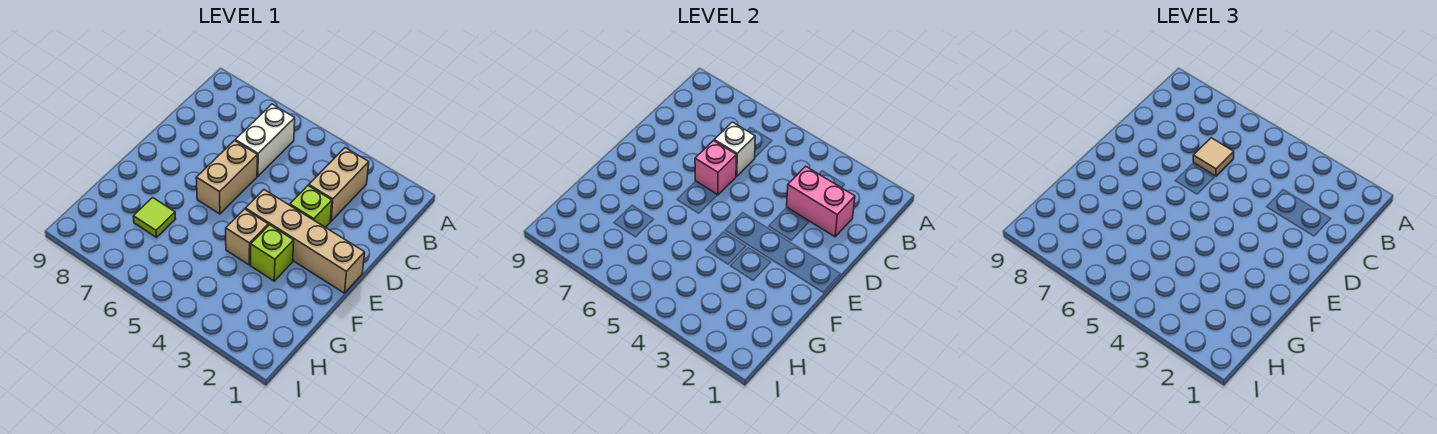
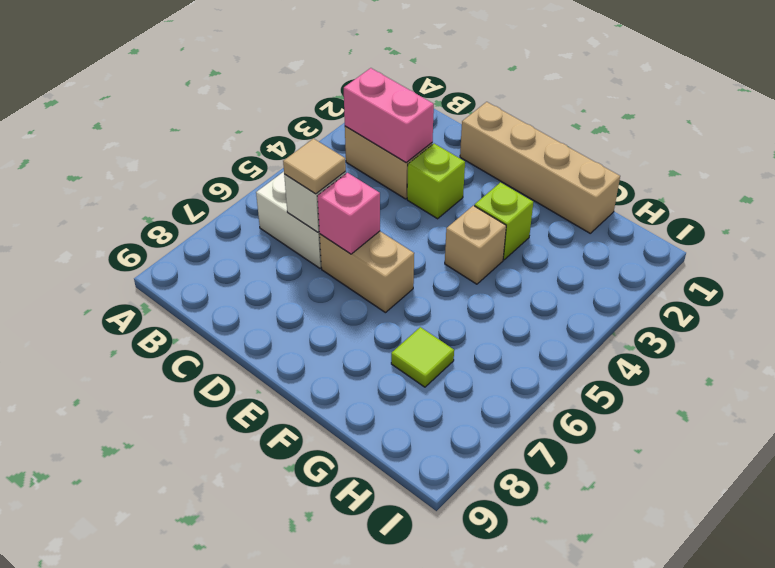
pink 1x2 brick [787,166,855,237] -> pink 1x2 brick turned to [344,68,434,163]
tan 1x4 brick [245,190,365,293] -> tan 1x4 brick turned to [460,102,620,233]

